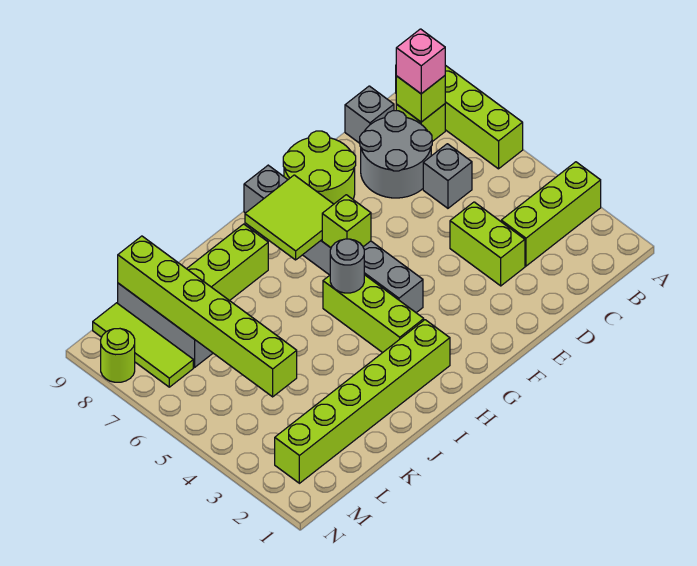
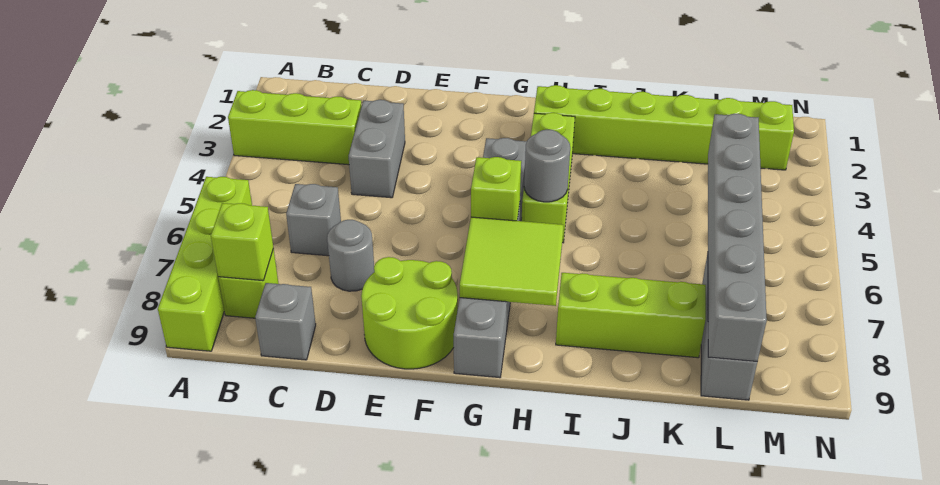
pink 1x1 brick [396,29,445,94] -> none
grey 2x2 round brick [360,111,432,198] -> grey 1x1 round brick [327,220,374,291]
lime 1x2 brick [450,202,525,286] -> grey 1x2 brick [349,100,405,198]
lime 1x6 brick [118,236,297,397] -> grey 1x6 brick [708,114,767,361]
lime 1x3 tile [93,303,193,387] -> none
lime 1x1 round brick [101,329,135,382] -> none

